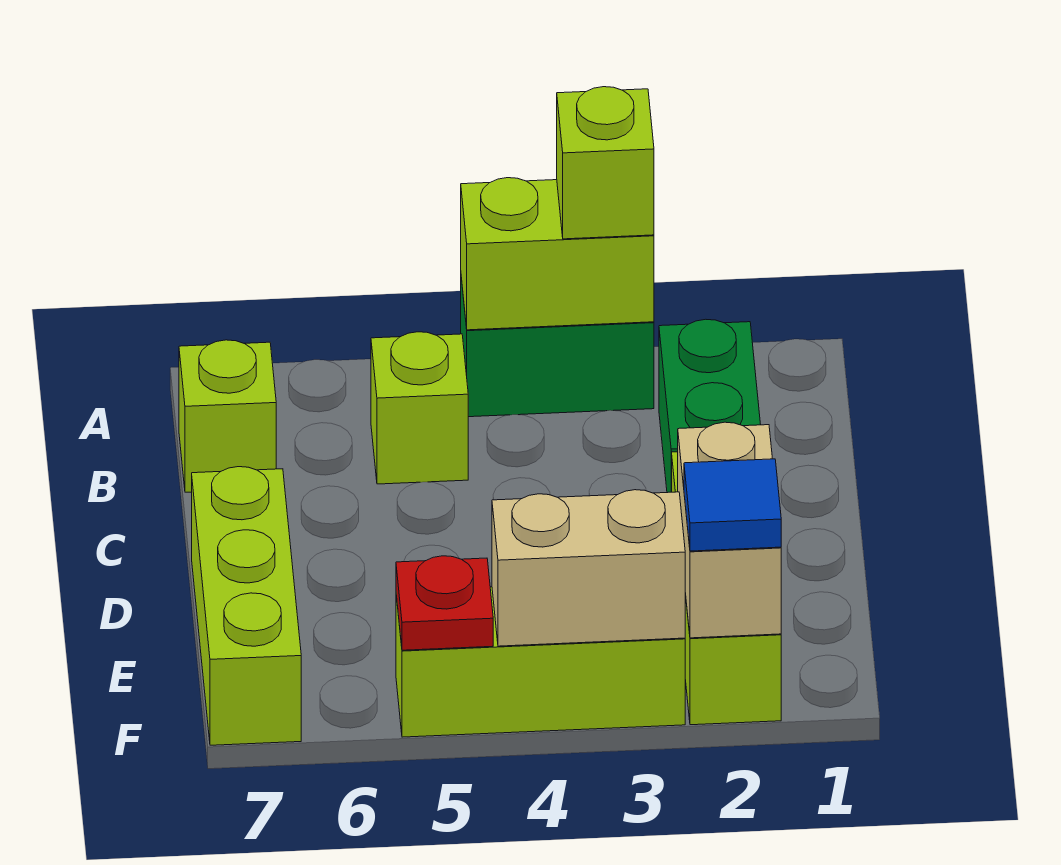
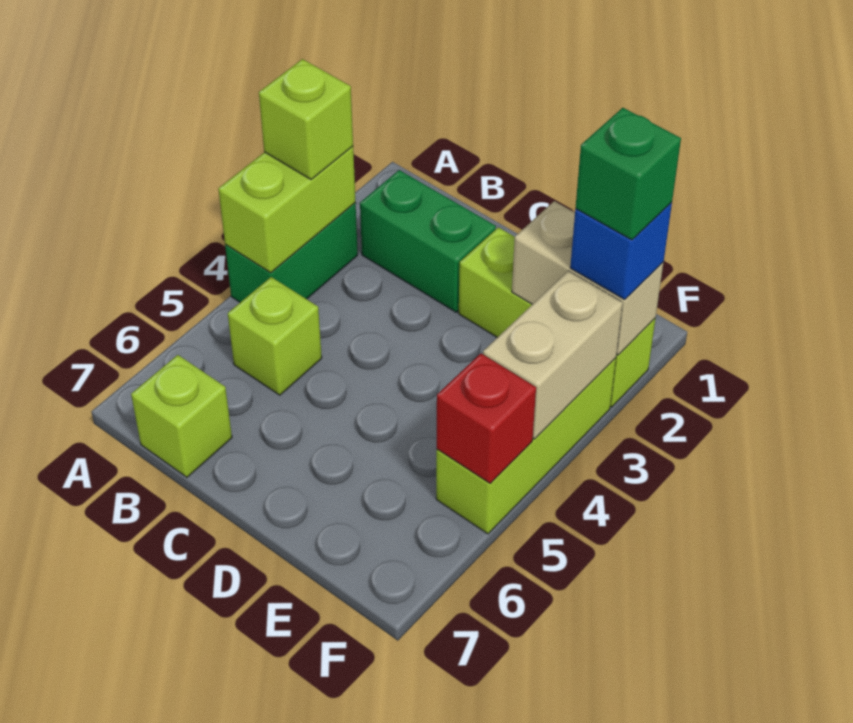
lime 1x3 brick [192,467,301,745] -> none
blue 1x1 tile [684,459,781,551] -> blue 1x1 brick [570,202,672,300]
none -> green 1x1 brick [576,108,681,240]
red 1x1 plate [396,556,493,650] -> red 1x1 brick [437,354,536,484]

